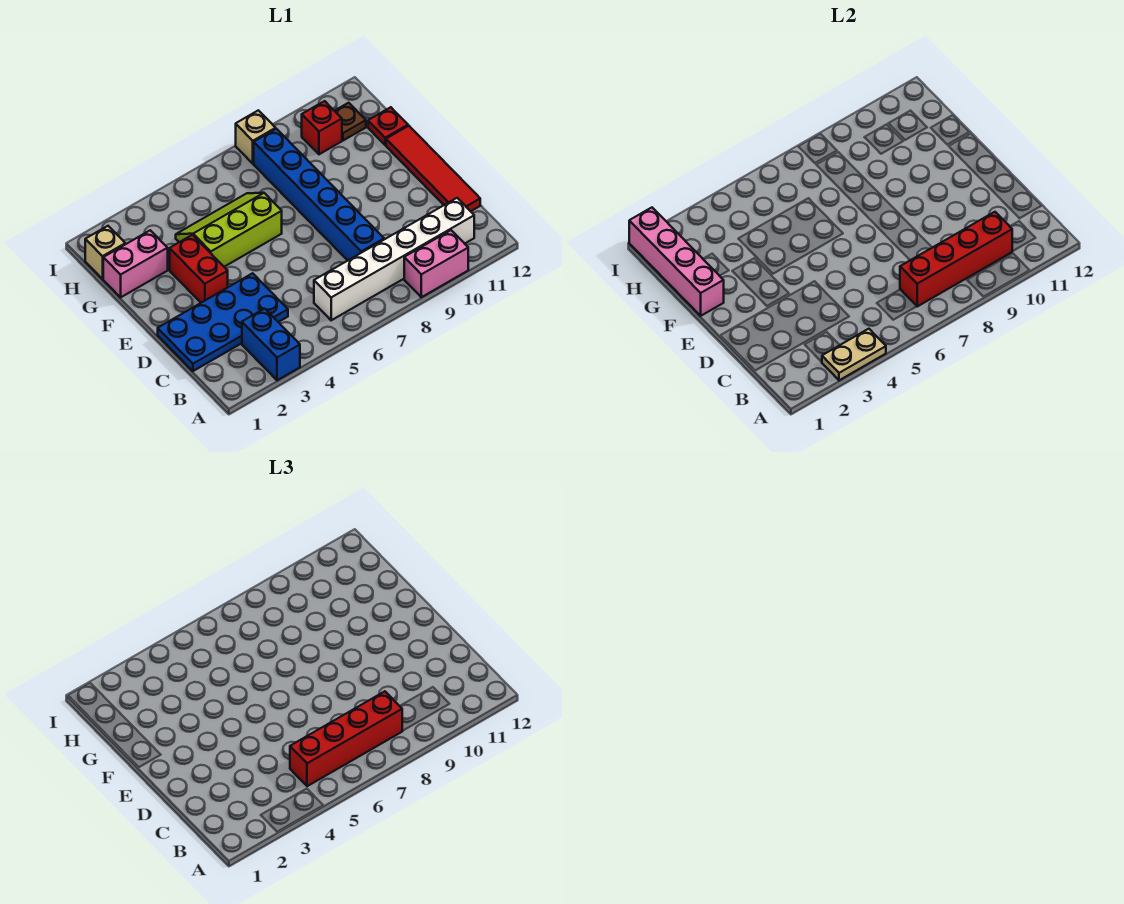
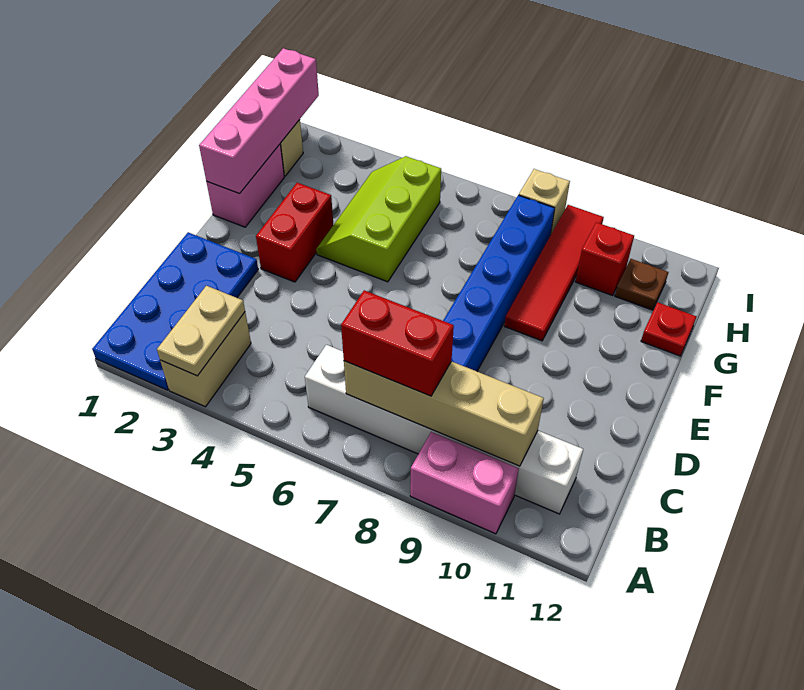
blue 1x2 brick [242,309,300,380] -> tan 1x2 brick [160,312,251,407]
tan 1x2 plate [822,329,886,380] -> tan 1x2 plate turned to [157,286,245,376]
red 1x4 brick [290,691,402,786] -> red 1x2 brick [341,290,454,396]
red 1x4 brick [900,212,1012,306] -> tan 1x4 brick [344,361,544,466]
blue 2x4 plate [158,273,288,371] -> blue 2x4 plate turned to [92,232,258,390]
red 1x4 tile [386,126,480,211] -> red 1x4 tile moved to [505,205,604,341]
lime 2x3 slope [176,193,282,267] -> lime 2x3 slope turned to [316,156,441,282]
pink 1x2 brick [103,230,168,297] -> pink 1x2 brick turned to [207,144,284,227]

